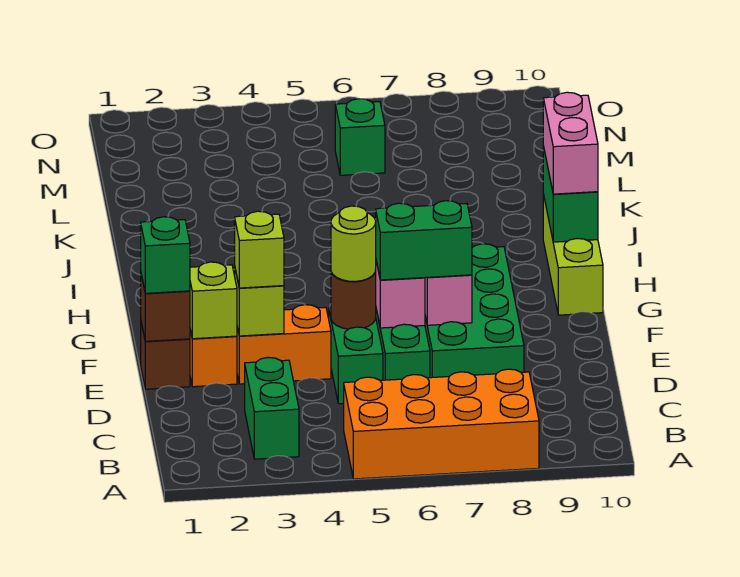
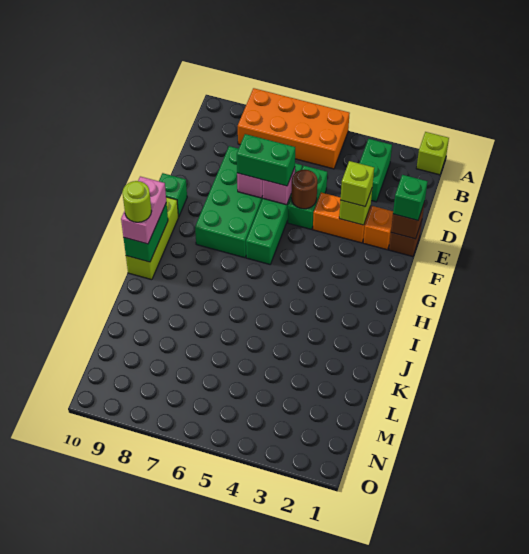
lime 1x1 brick [190,262,237,339] -> lime 1x1 brick moved to [416,132,449,175]
lime 1x1 round brick [331,206,376,281] -> lime 1x1 round brick moved to [122,181,152,222]
green 1x1 brick [335,99,385,175] -> green 1x1 brick moved to [159,173,187,217]

